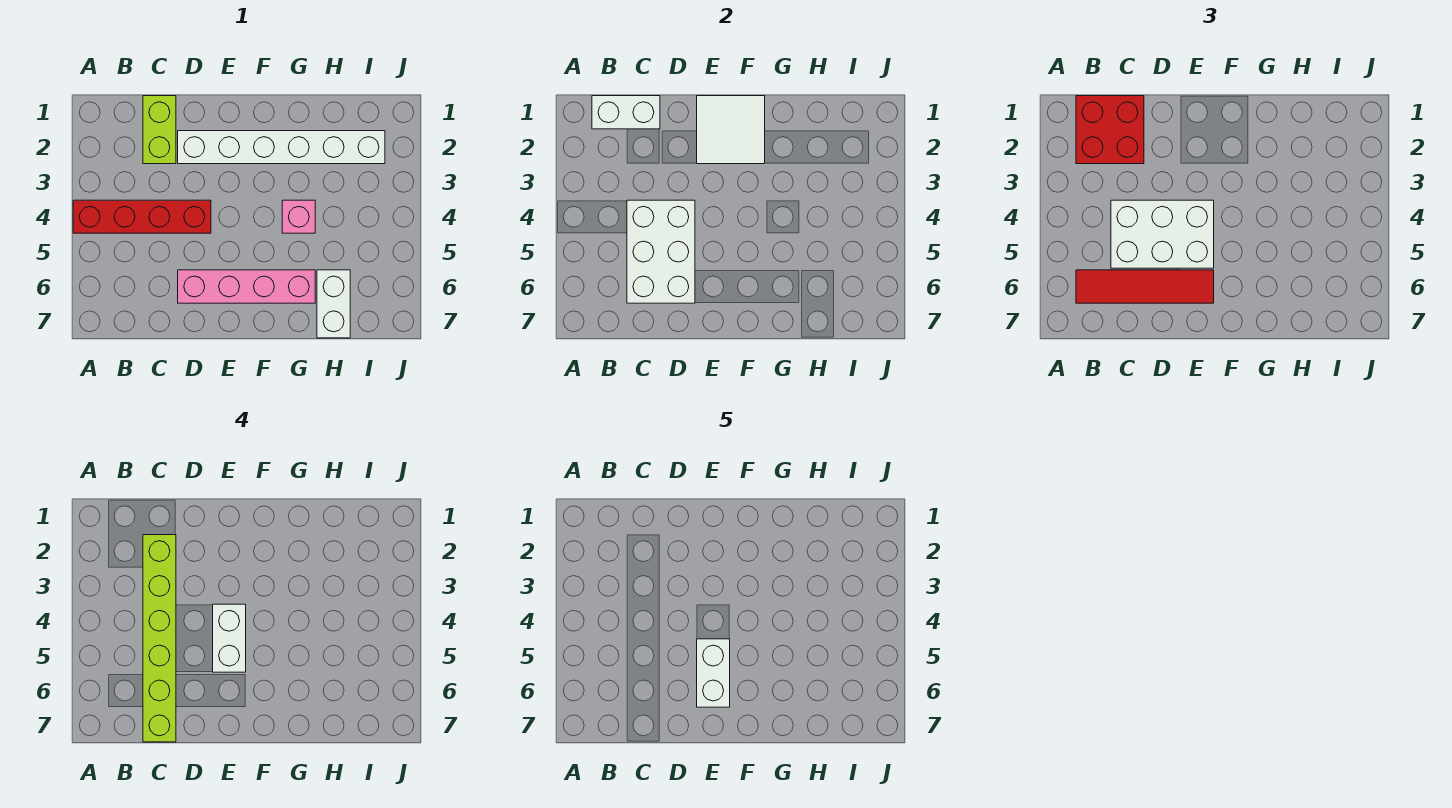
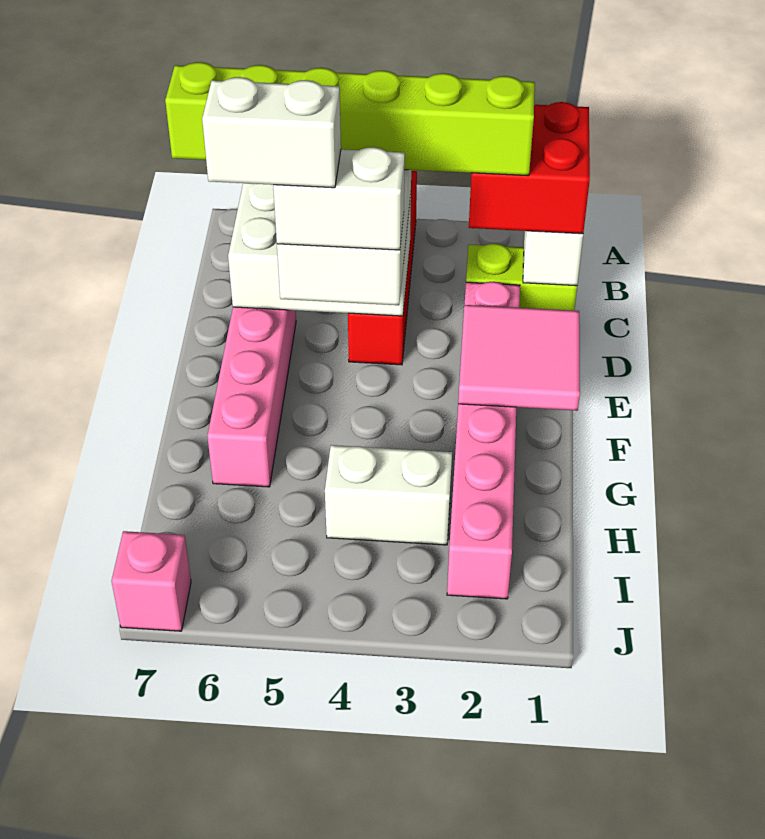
red 1x4 tile [1076,270,1214,303] -> none
white 1x6 brick [178,131,385,164] -> pink 1x6 brick [447,282,520,599]
white 2x2 tile [697,96,765,164] -> pink 2x2 tile [458,305,580,411]
pink 1x1 brick [282,200,315,233] -> pink 1x1 brick moved to [112,531,191,631]
white 1x2 brick [317,270,350,338] -> white 1x2 brick moved to [325,445,452,545]

